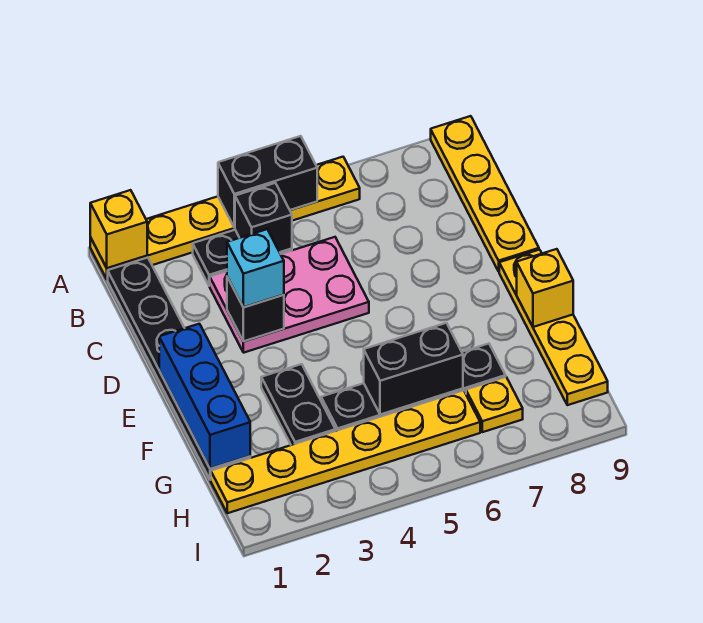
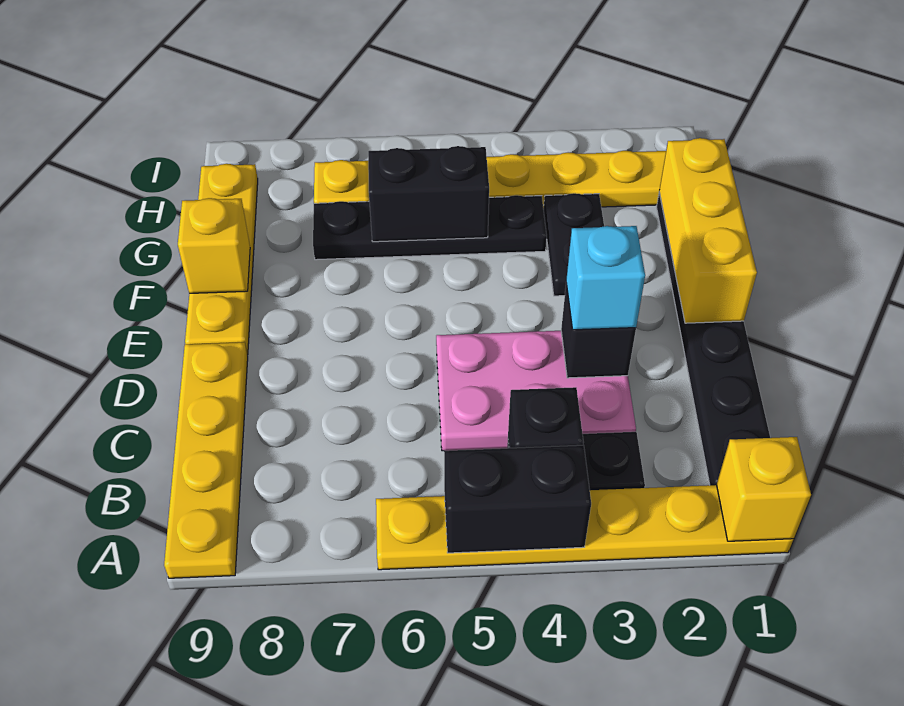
blue 1x3 brick [159,324,250,469] -> yellow 1x3 brick [659,138,757,323]

